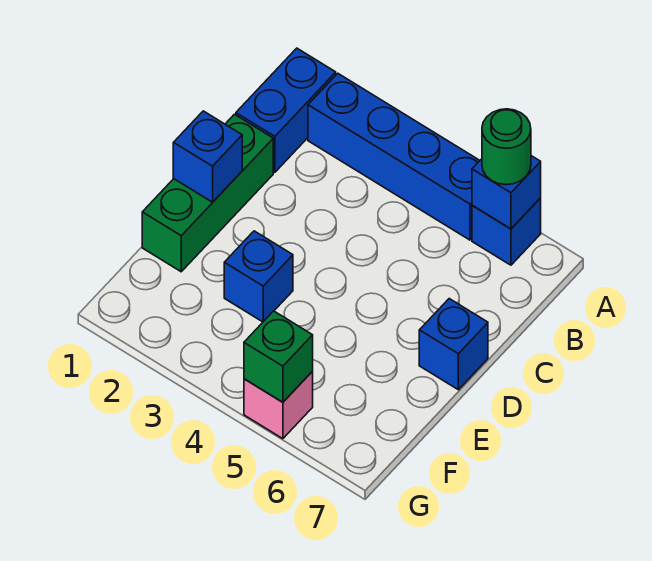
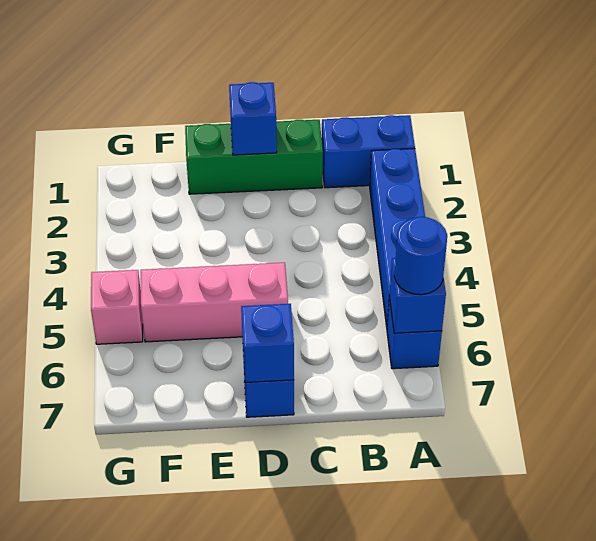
green 1x1 round brick [482,109,531,185] -> blue 1x1 round brick [394,217,447,295]
none -> pink 1x3 brick [141,263,288,342]
blue 1x1 brick [224,231,293,322] -> blue 1x1 brick moved to [241,304,294,383]
green 1x1 brick [244,311,313,402] -> none

